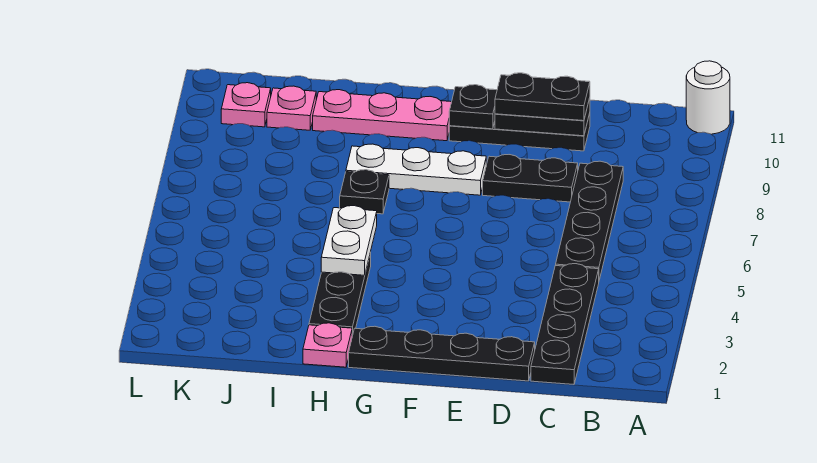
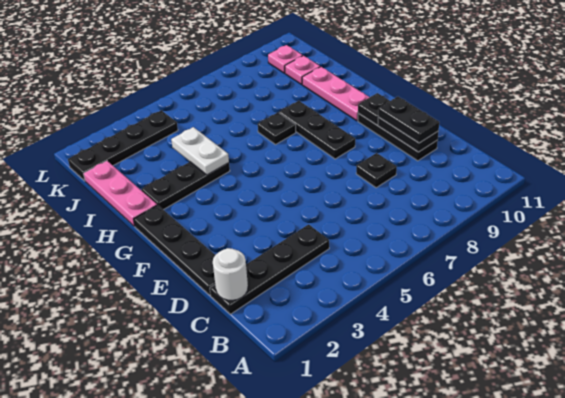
white 1x1 round brick [686,61,730,134] -> white 1x1 round brick moved to [213,248,248,300]
black 1x4 plate [556,161,623,280] -> black 1x4 plate moved to [68,110,178,181]
black 1x2 plate [483,155,578,202] -> black 1x1 plate [356,153,397,188]
white 1x3 plate [346,144,486,195] -> black 1x3 plate [279,101,355,159]
pink 1x1 plate [303,323,352,367] -> pink 1x3 plate [83,161,157,226]
white 1x2 plate [321,206,377,275] -> white 1x2 plate turned to [171,127,229,175]

